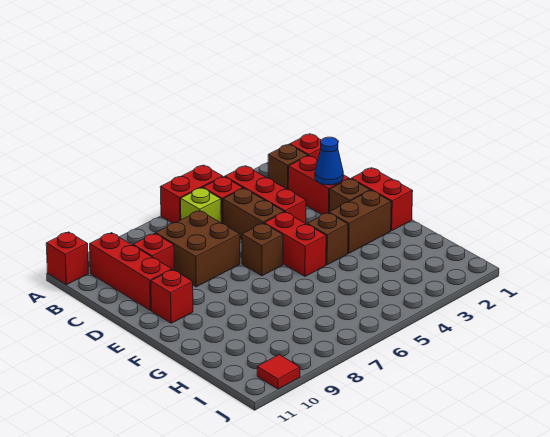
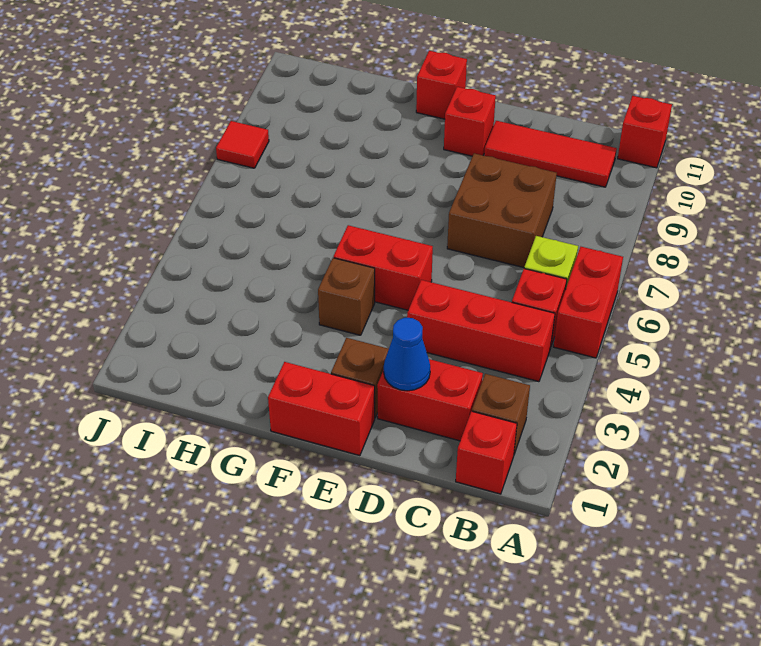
red 1x3 brick [90,233,172,310] -> red 1x3 tile [484,121,617,187]
brown 1x2 brick [223,189,284,239] -> none
red 1x1 brick [133,233,175,270] -> red 1x1 brick moved to [416,51,467,119]
brown 1x1 brick [242,223,283,276] -> none
brown 1x2 brick [329,190,391,253] -> none
red 1x1 tile [257,355,300,389] -> red 1x1 tile moved to [216,121,269,168]

